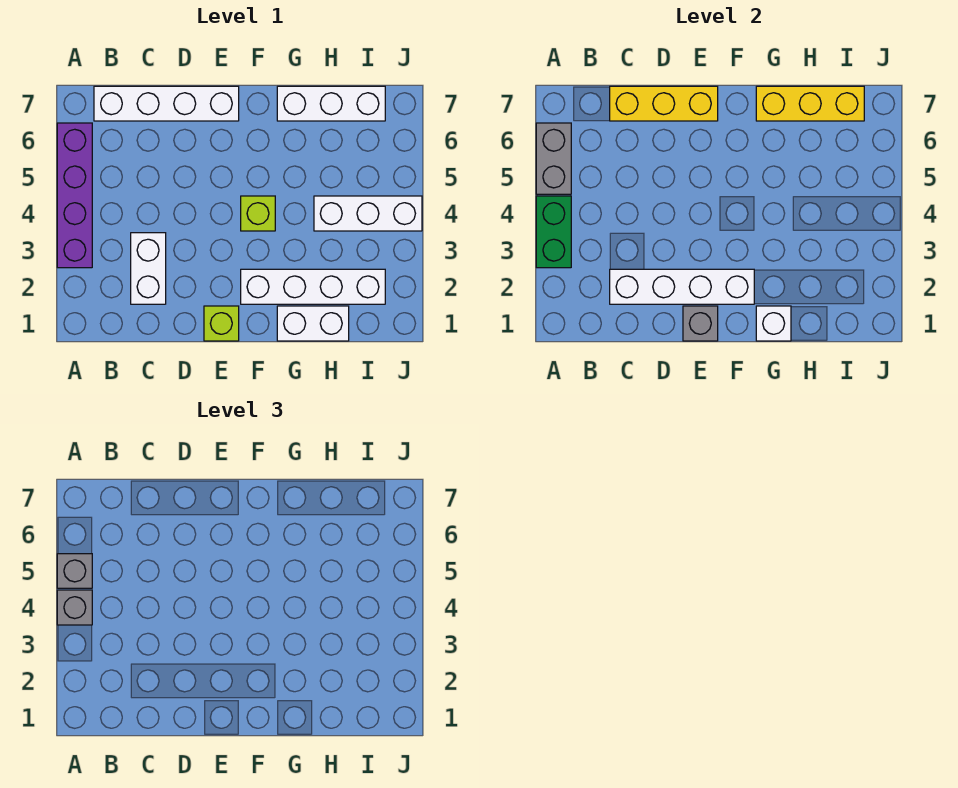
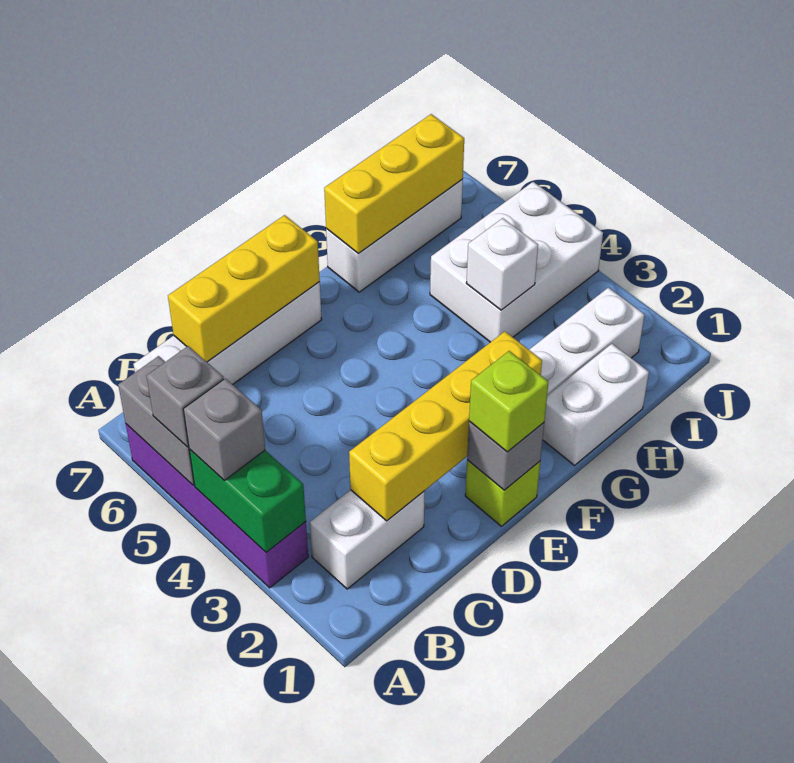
white 1x2 brick [131,233,166,304] -> white 1x2 brick turned to [310,490,425,589]
white 1x4 brick [610,269,754,304] -> yellow 1x4 brick [349,331,542,521]
lime 1x1 brick [241,196,275,231] -> lime 1x1 brick moved to [469,351,548,452]
white 1x1 brick [756,306,791,341] -> white 1x1 brick moved to [466,218,538,310]
white 1x3 brick [314,196,422,231] -> white 2x3 brick [430,182,603,342]

